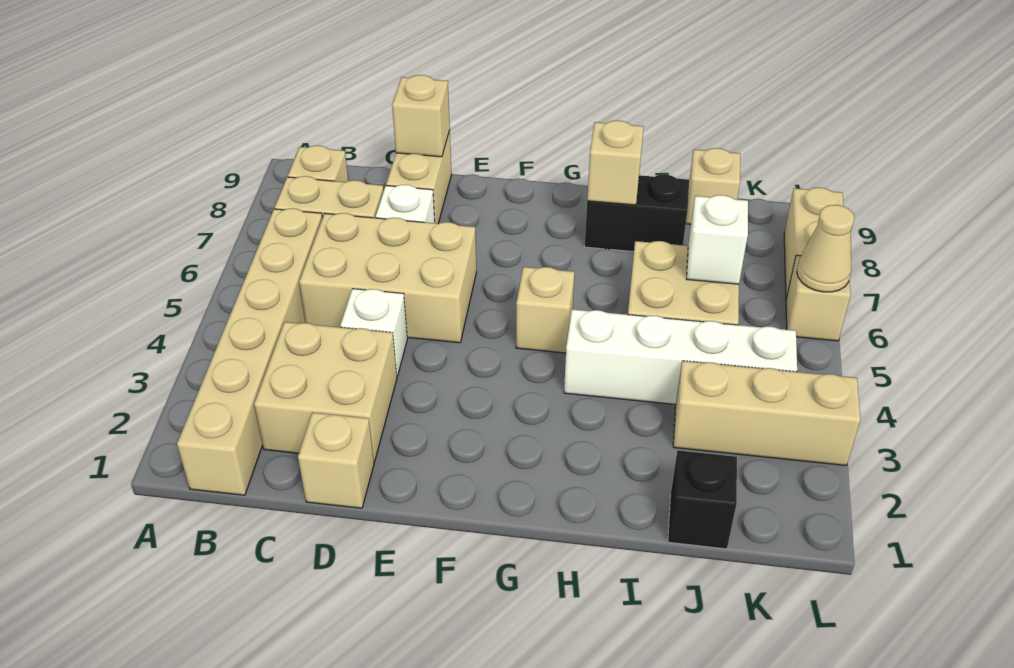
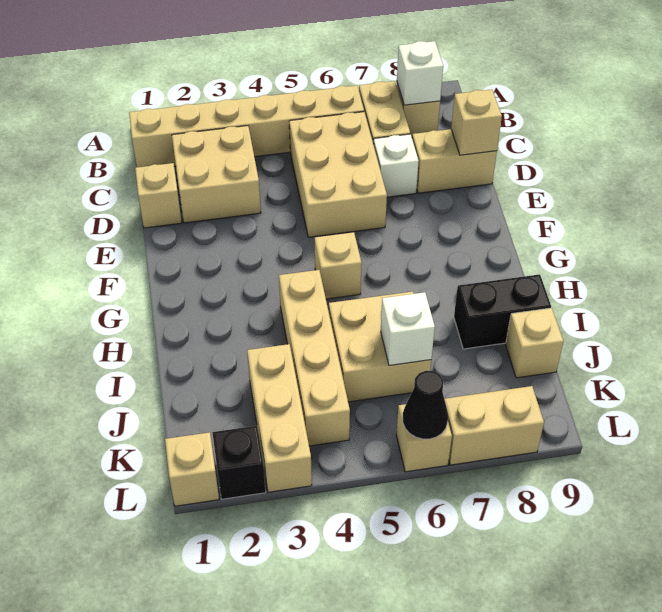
white 1x1 brick [340,289,407,376] -> white 1x1 brick moved to [397,41,443,105]
white 1x4 brick [564,309,797,405] -> tan 1x4 brick [279,270,350,446]
black 1x2 brick [585,175,689,252] -> black 1x2 brick turned to [454,274,551,349]
tan 1x1 brick [587,120,644,205] -> tan 1x1 brick moved to [165,432,219,506]
black 1x1 brick [668,450,737,549] -> black 1x1 brick moved to [212,426,266,499]
tan 1x1 cone [797,205,854,292] -> black 1x1 cone [403,371,448,439]

